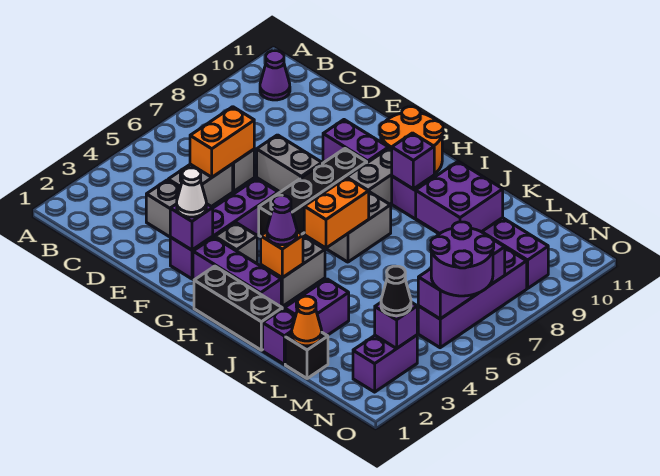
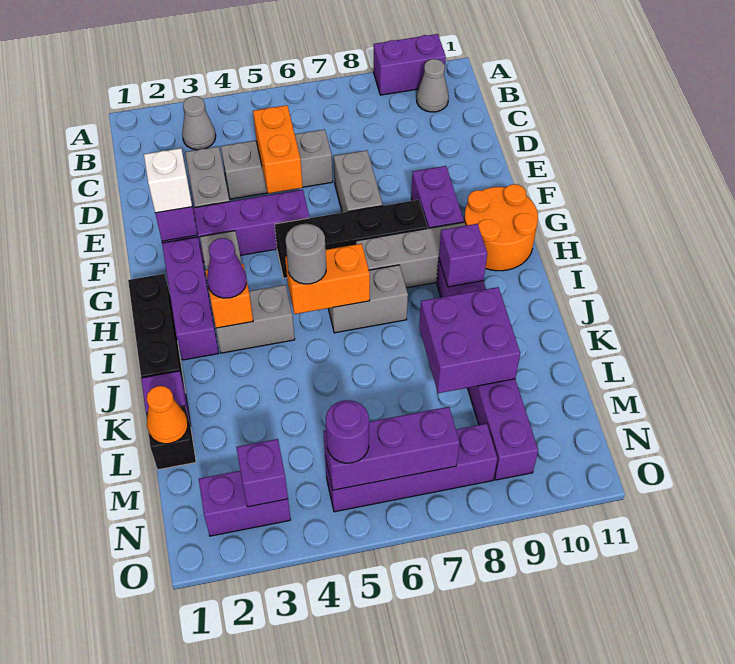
none -> grey 1x1 cone [182,96,216,150]
purple 1x1 cone [260,51,290,100] -> grey 1x1 cone [417,59,449,112]
orange 1x2 brick [190,107,254,177] -> orange 1x2 brick turned to [253,105,303,194]
white 1x1 cone [177,168,206,217] -> white 1x1 brick [144,148,192,213]
none -> grey 1x1 round brick [286,224,326,284]
purple 1x2 brick [284,279,349,335] -> purple 1x2 brick moved to [374,34,446,95]
black 1x1 cone [381,266,411,316] -> none
purple 2x2 round brick [431,222,494,296] -> purple 1x1 round brick [326,400,369,463]

